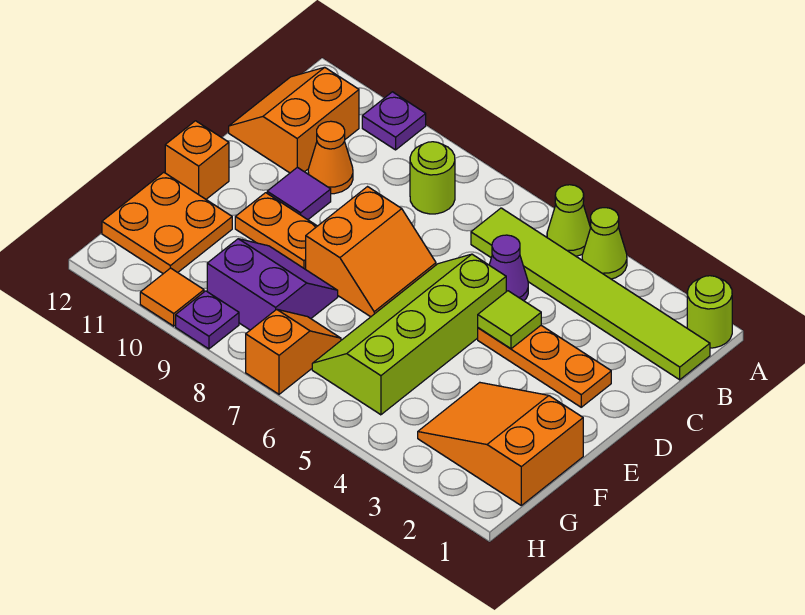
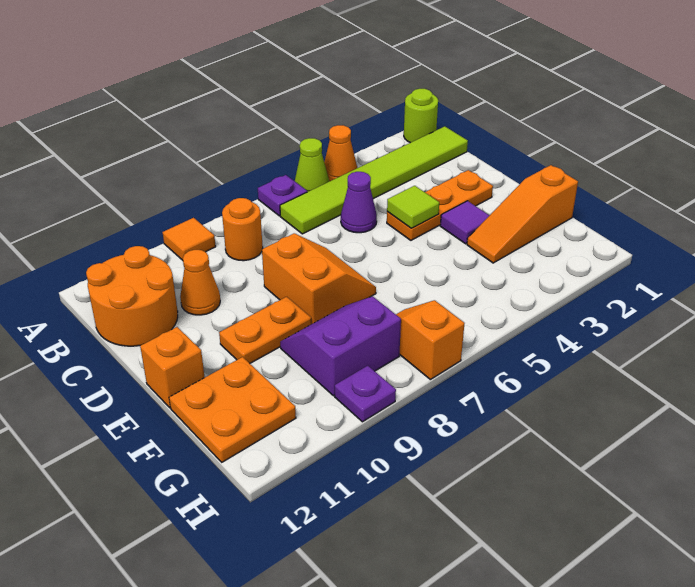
lime 1x1 cone [582,208,627,279] -> orange 1x1 cone [324,125,357,181]
purple 1x1 plate [362,92,426,150] -> purple 1x1 plate moved to [258,175,307,216]
lime 1x1 round brick [410,142,455,214] -> orange 1x1 round brick [222,198,263,261]
orange 2x2 slope [229,67,359,173] -> orange 2x2 round brick [86,246,178,346]
lime 2x4 slope [312,254,506,415] -> none
purple 1x1 tile [267,167,331,220] -> purple 1x1 tile moved to [440,201,490,244]
orange 2x3 slope [418,382,583,505] -> orange 1x3 slope [467,165,578,263]
orange 1x1 tile [140,268,204,326] -> orange 1x1 tile moved to [163,218,216,260]

